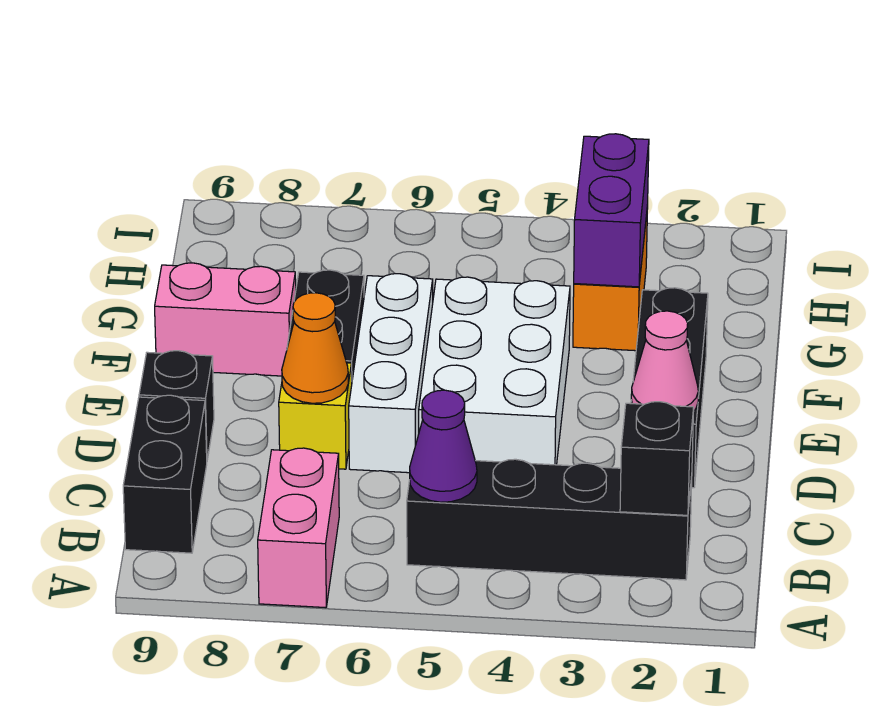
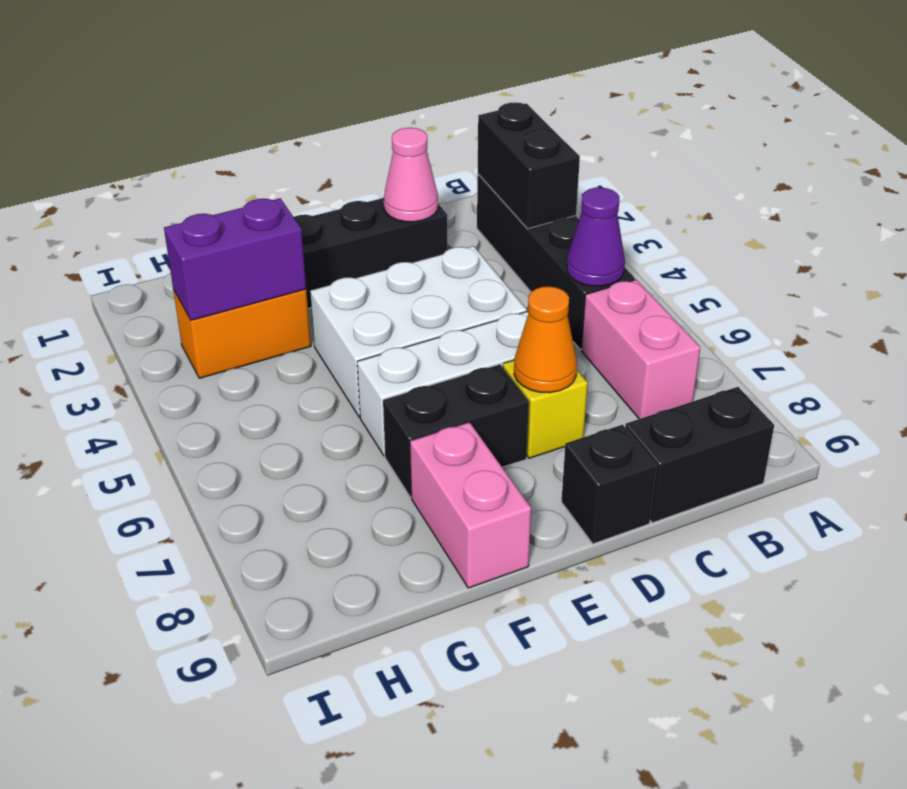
pink 1x2 brick [258,448,339,608] -> pink 1x2 brick turned to [581,280,700,419]
black 1x1 brick [620,402,694,515] -> black 1x2 brick [478,102,580,229]

